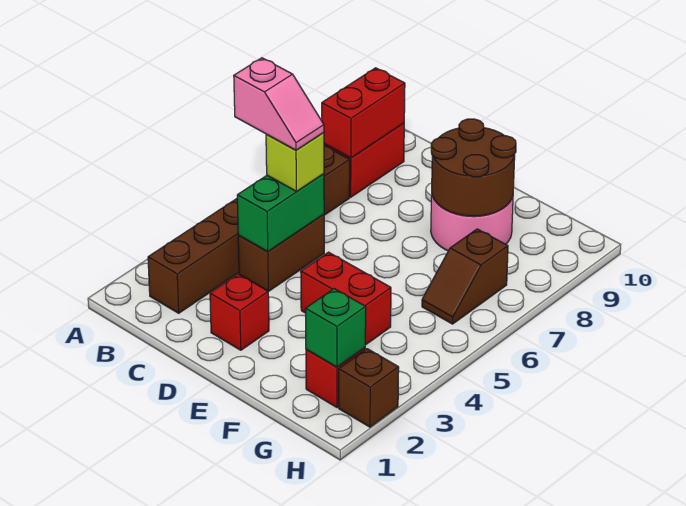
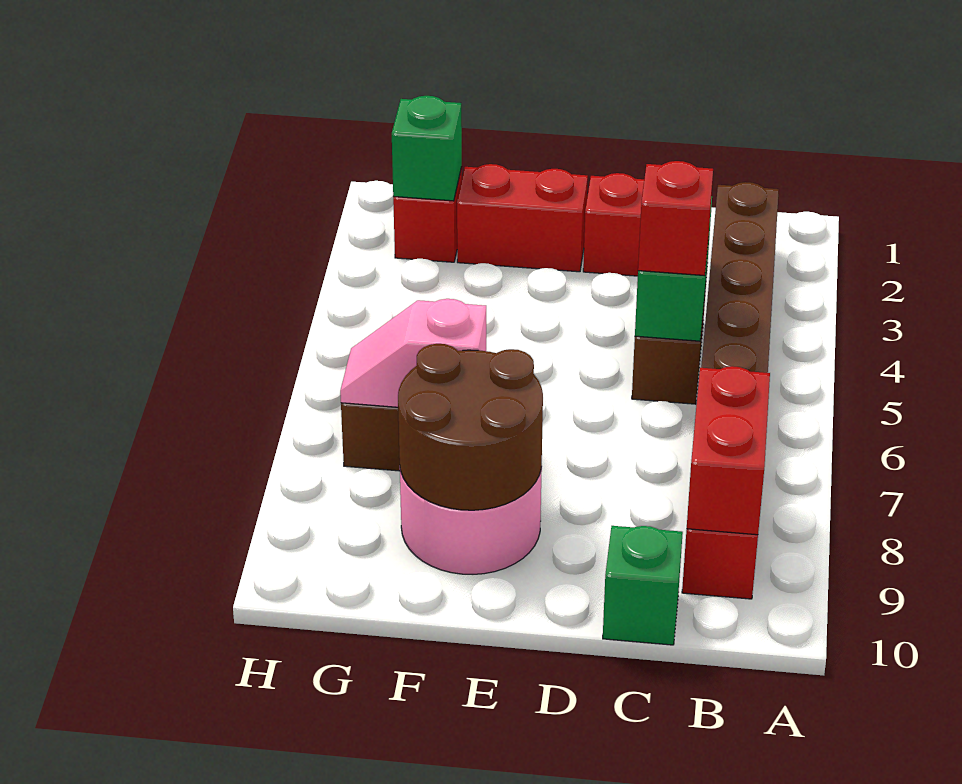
pink 1x2 slope [234,58,324,150] -> pink 1x2 slope moved to [340,299,486,407]
lime 1x1 brick [266,133,324,191] -> red 1x1 brick [638,161,713,276]
none -> green 1x1 brick [603,526,683,645]
red 1x2 brick [301,252,391,345] -> red 1x2 brick moved to [457,164,588,272]
brown 1x1 brick [339,349,399,427] -> none

